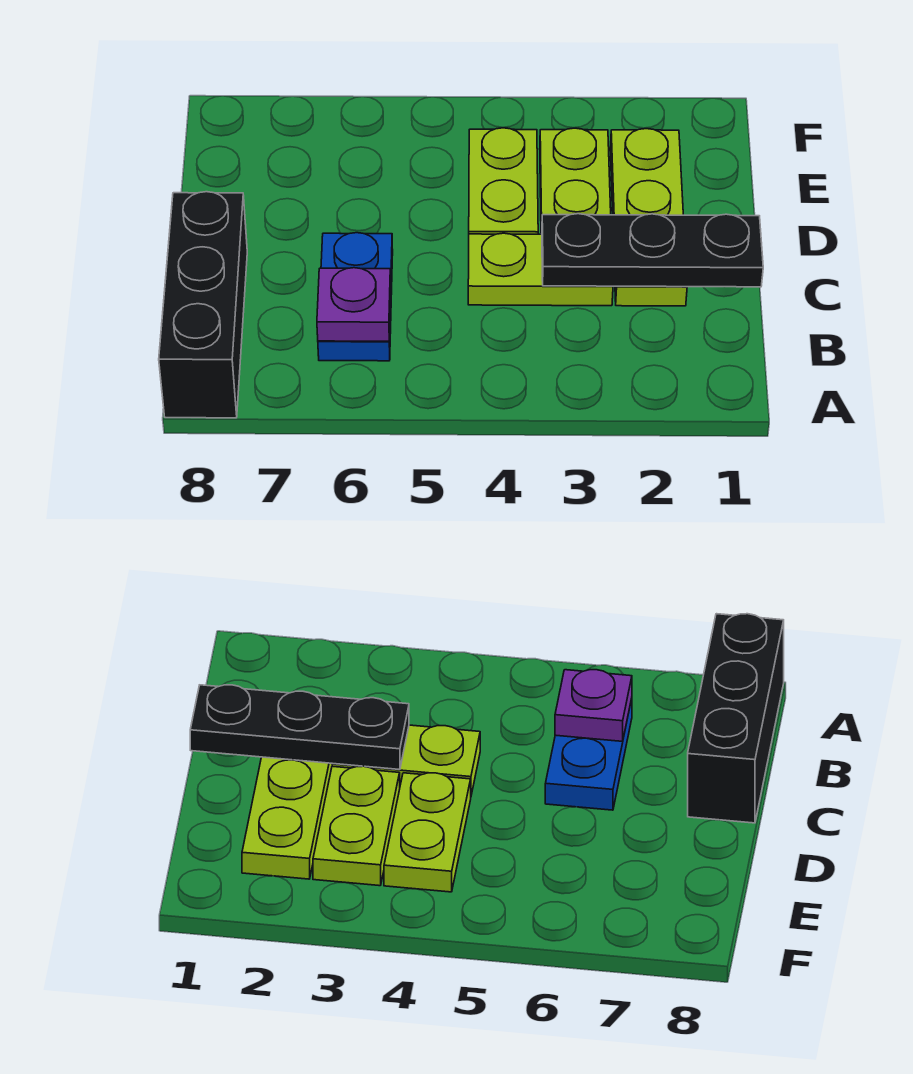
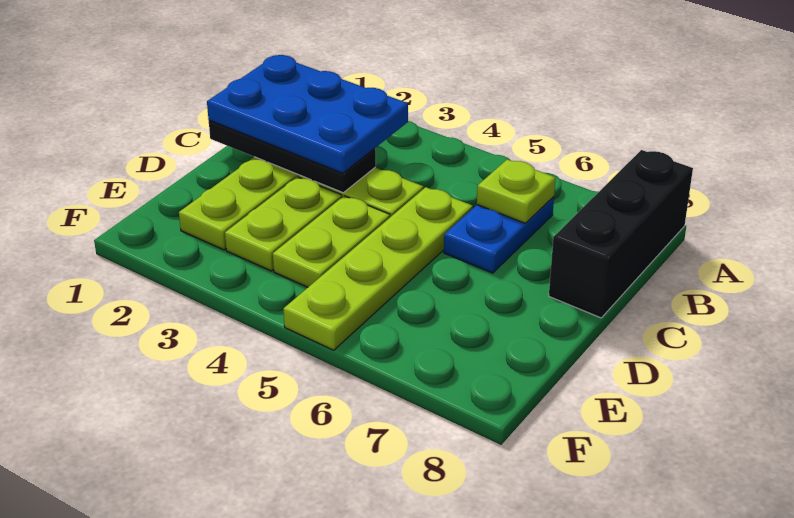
none -> blue 2x3 plate [207,55,408,173]
purple 1x1 plate [317,268,391,341] -> lime 1x1 plate [477,159,556,223]
none -> lime 1x4 plate [283,187,473,350]

